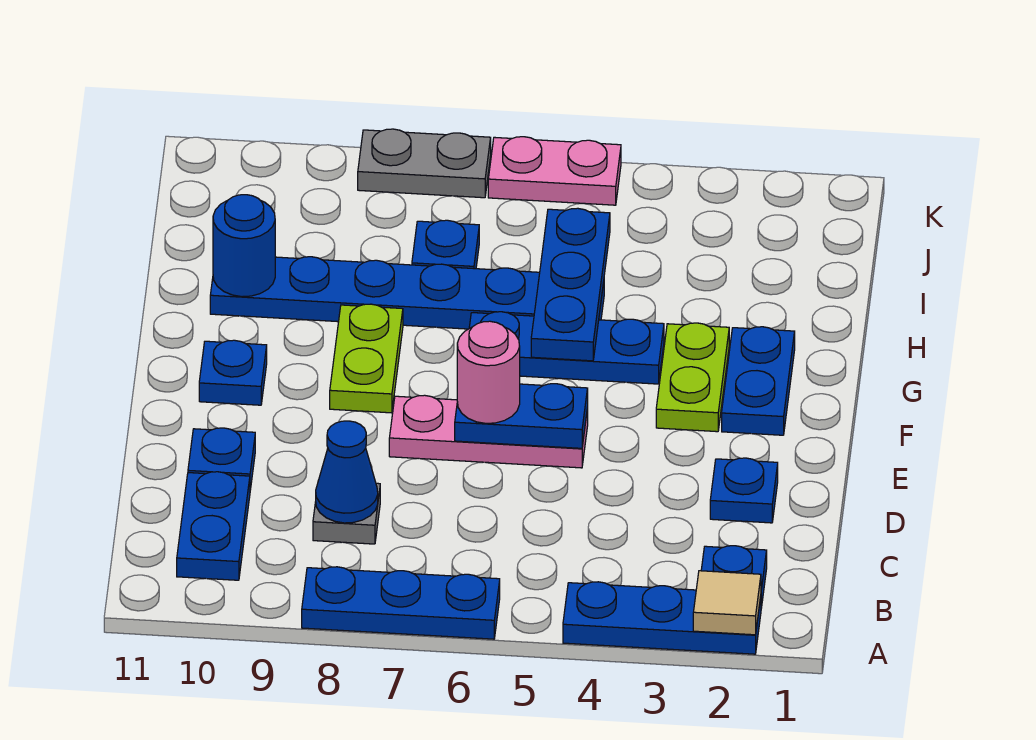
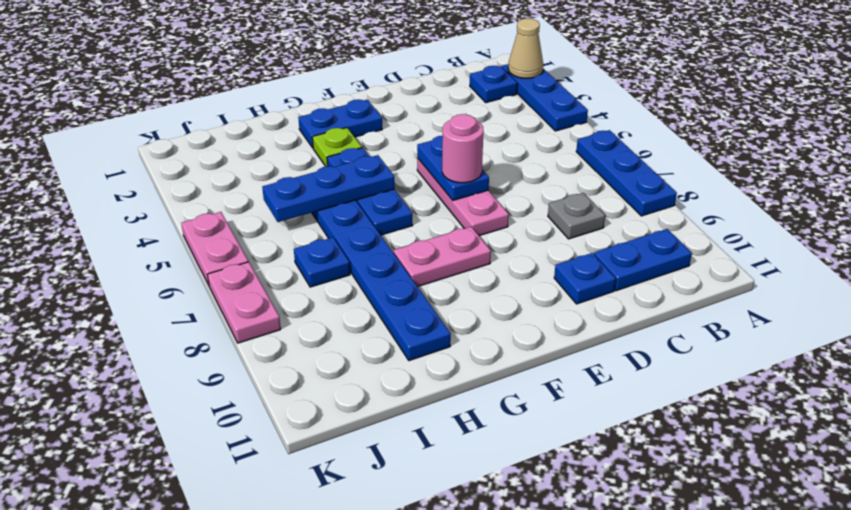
tan 1x1 tile [693,571,761,635] -> tan 1x1 cone [508,18,543,78]
blue 1x1 cone [316,421,378,523] -> none
blue 1x1 plate [710,458,778,523] -> none
lime 1x2 plate [656,323,729,432] -> lime 1x1 plate [312,128,362,167]
lime 1x2 plate [330,304,403,413] -> pink 1x2 plate [394,227,491,287]
blue 1x1 plate [199,340,267,405] -> none
blue 1x1 round brick [213,195,275,297] -> none
grey 1x2 plate [358,129,491,198] -> pink 1x2 plate [207,262,281,343]

